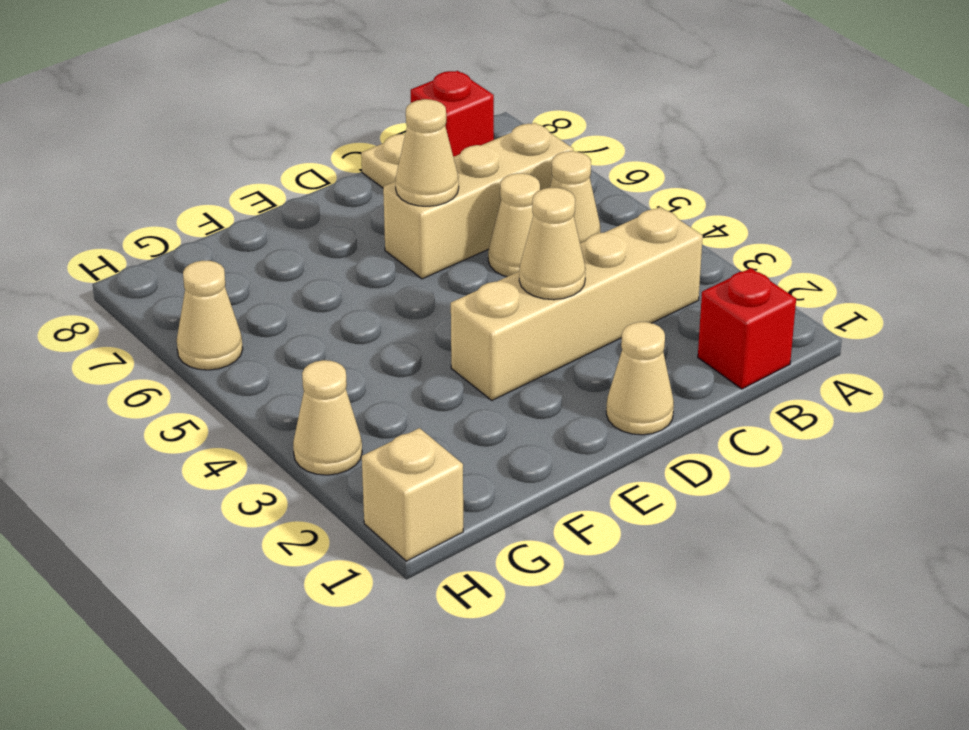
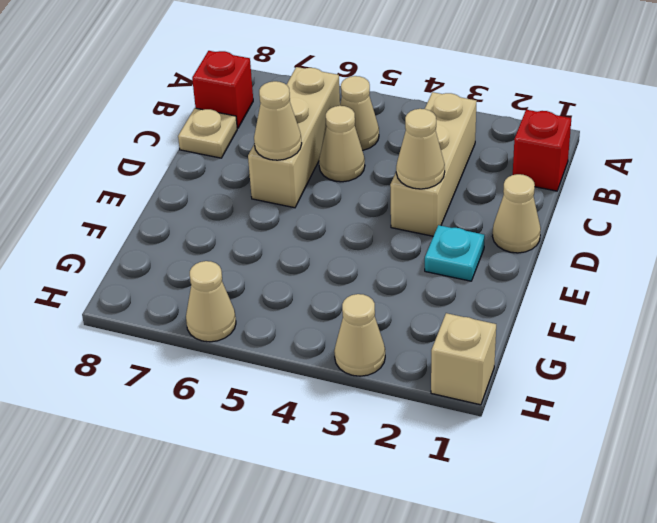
tan 1x4 brick [451,207,703,400] -> tan 1x3 brick [390,92,477,236]
none -> cyan 1x1 plate [425,225,485,281]

